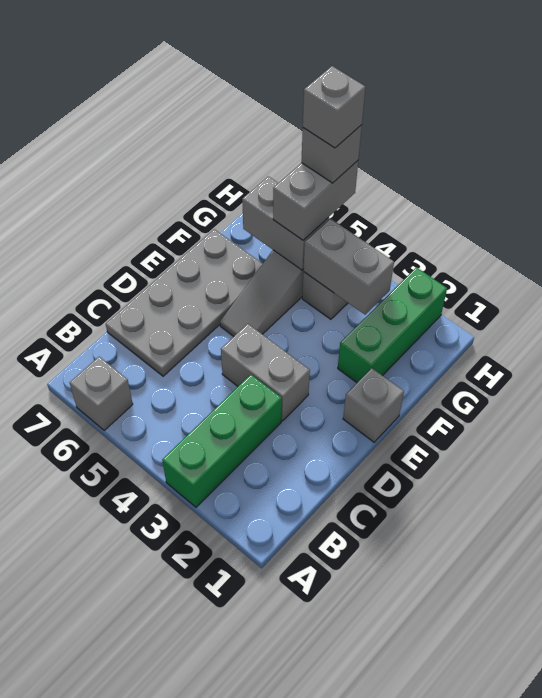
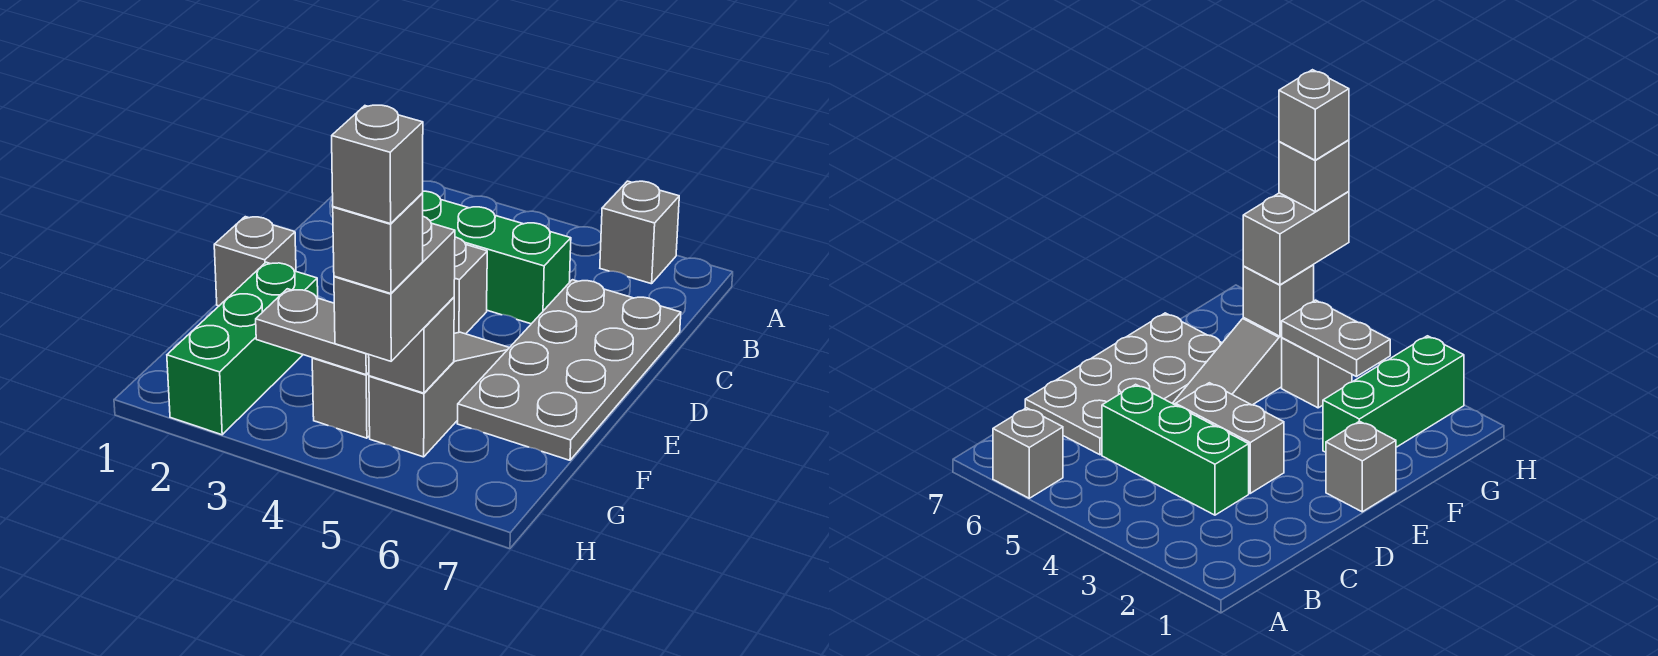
green 1x3 brick [162,375,282,507] -> green 1x3 brick turned to [423,191,571,324]
grey 1x2 brick [304,219,394,315] -> grey 1x2 plate [256,289,369,375]
grey 1x2 brick [242,176,329,270] -> grey 1x1 brick [369,297,454,393]

